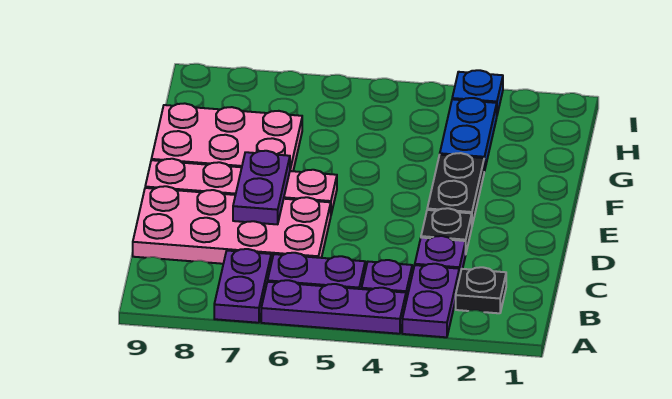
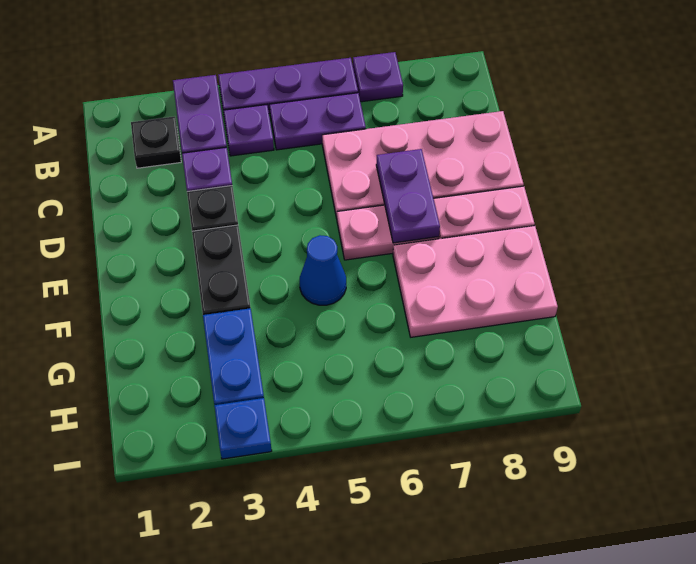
purple 1x2 plate [214,249,271,323] -> purple 1x1 plate [353,52,403,102]
none -> blue 1x1 cone [300,235,346,305]

